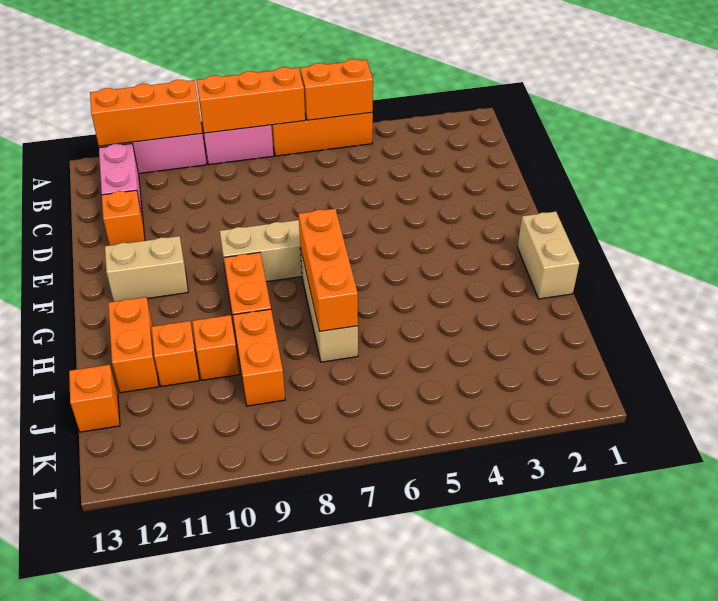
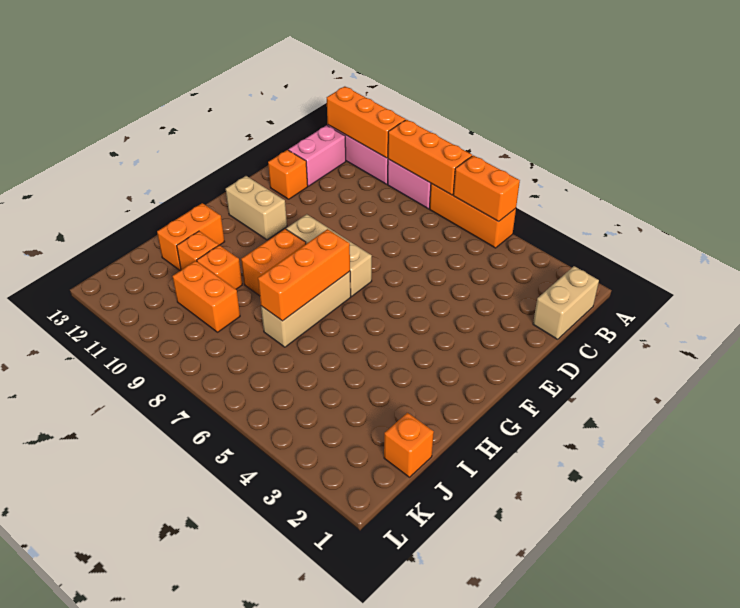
tan 1x2 brick [517,212,579,299] -> tan 1x2 brick moved to [533,266,599,339]
orange 1x2 brick [233,309,285,406] -> orange 1x2 brick turned to [172,261,240,332]
orange 1x1 brick [69,365,120,432] -> orange 1x1 brick moved to [384,413,434,477]

